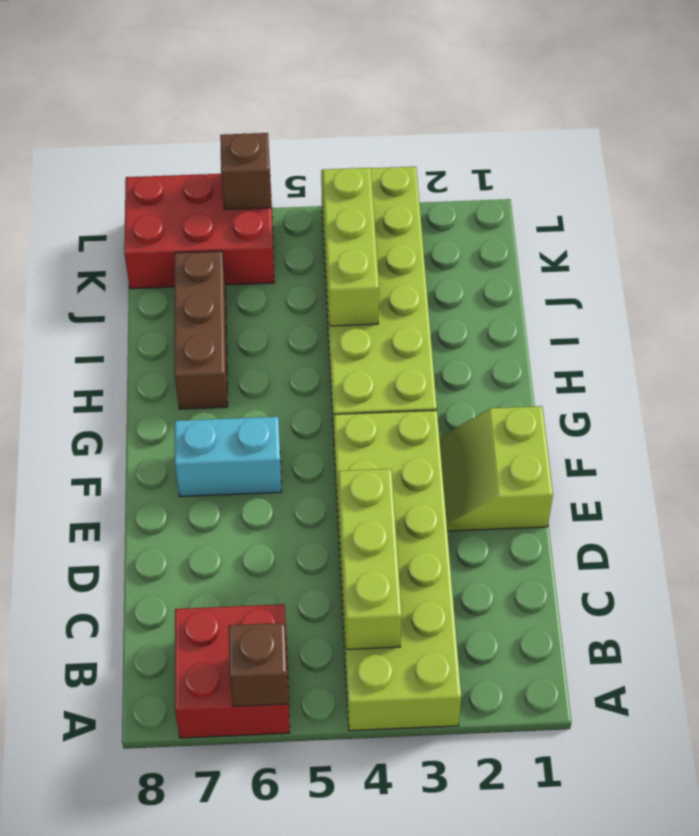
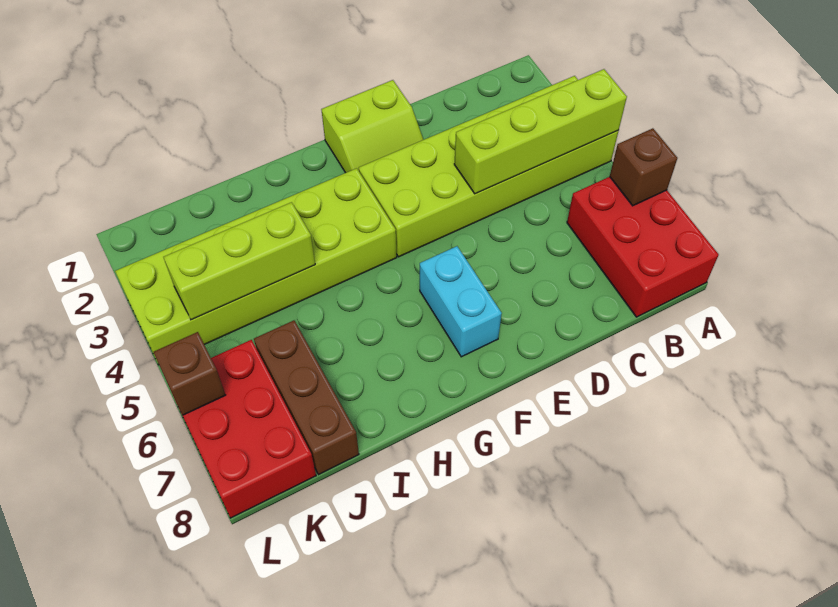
red 2x2 brick [175,604,290,738] -> red 2x3 brick [567,177,719,317]
lime 1x3 brick [338,469,402,649] -> lime 1x4 brick [454,69,627,194]
brown 1x3 brick [175,251,228,409] -> brown 1x3 brick turned to [254,320,359,475]

